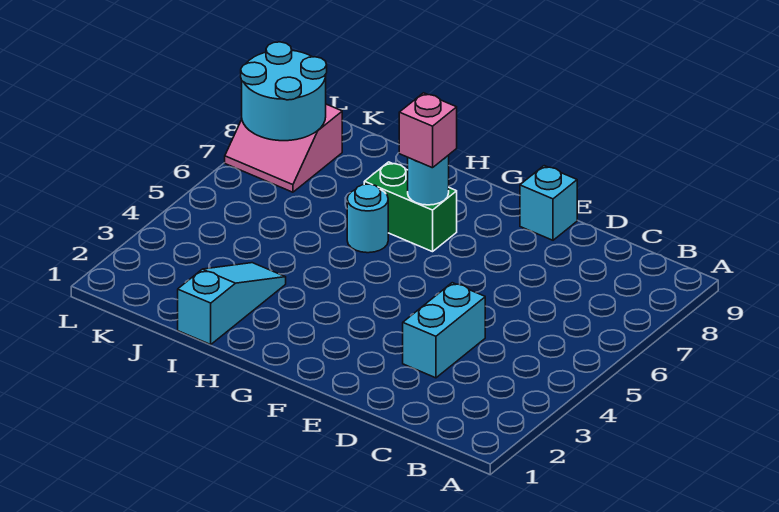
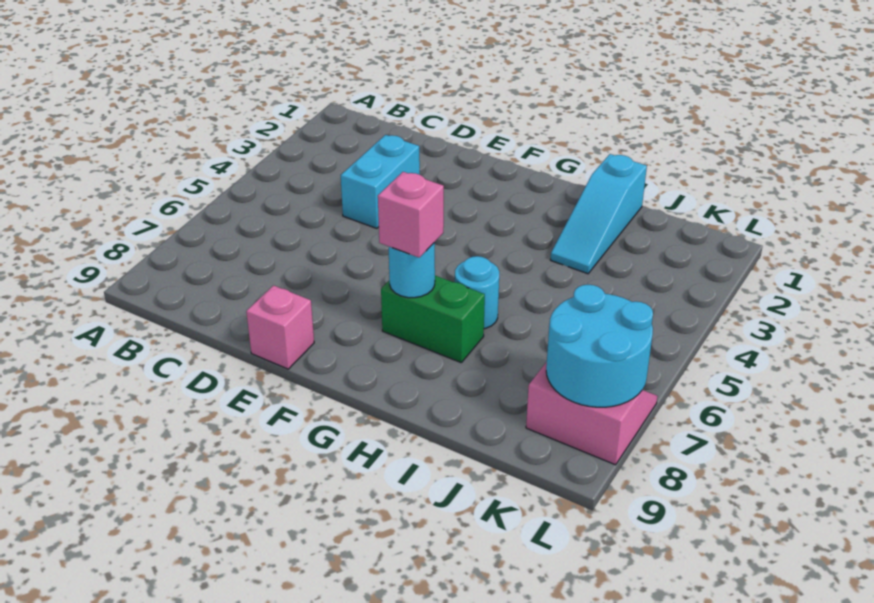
cyan 1x1 brick [520,166,577,240] -> pink 1x1 brick [246,285,314,369]

